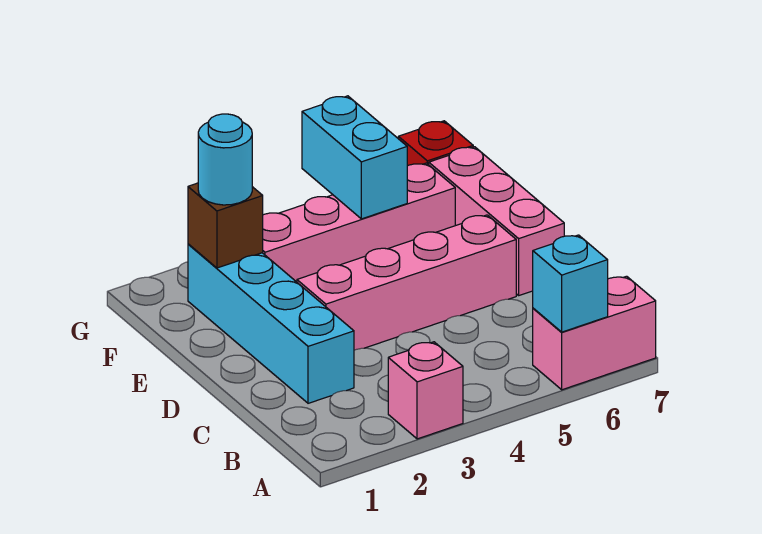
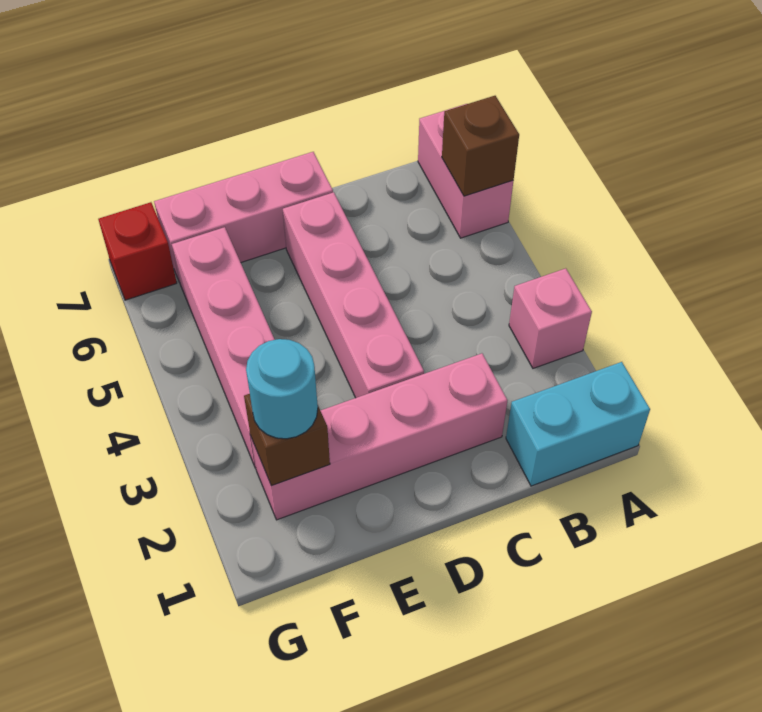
cyan 1x1 brick [533,235,608,332] -> brown 1x1 brick [442,96,519,196]
cyan 1x4 brick [188,244,354,403] -> pink 1x4 brick [251,353,507,520]
cyan 1x2 brick [302,96,407,219] -> cyan 1x2 brick moved to [506,362,650,486]

